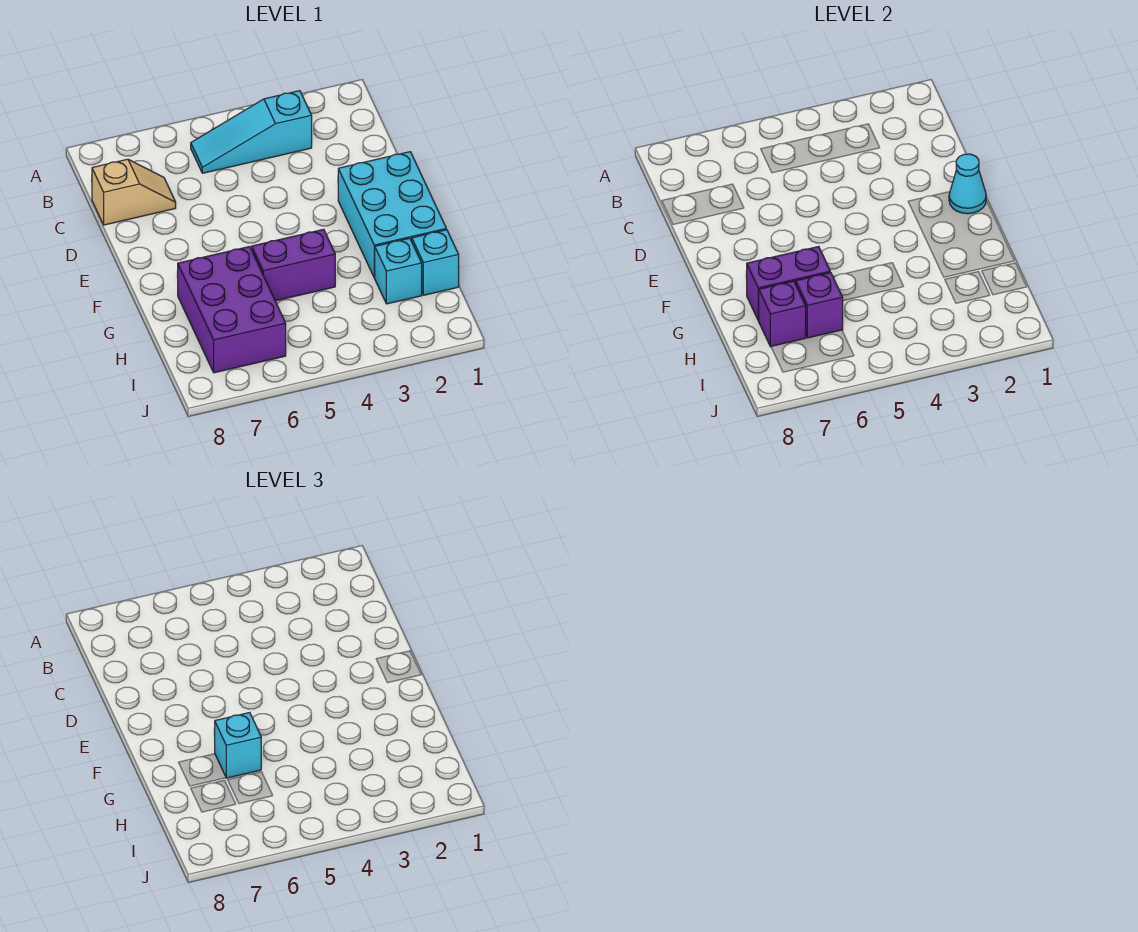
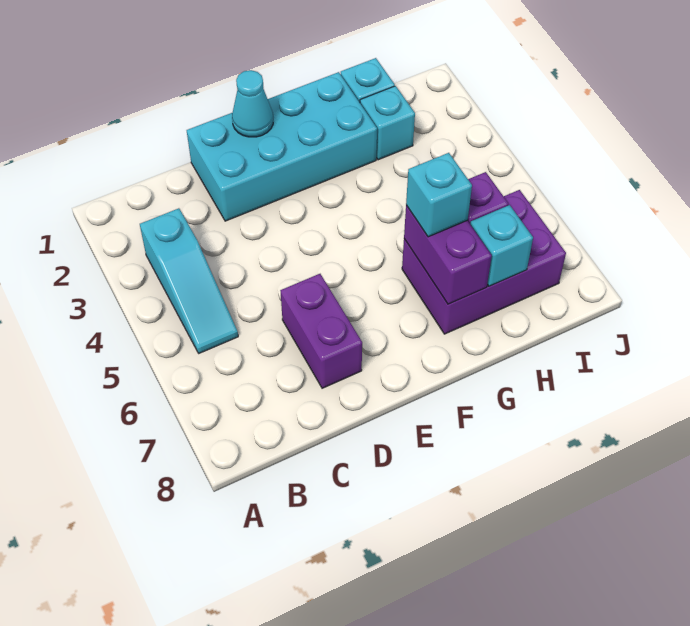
tan 1x2 slope [92,159,176,225] -> none
cyan 2x3 brick [338,152,446,278] -> cyan 2x4 brick [187,72,377,221]
purple 1x2 brick [252,229,335,301] -> purple 1x2 brick moved to [280,274,362,388]
purple 1x1 brick [758,281,806,347] -> cyan 1x1 brick [470,205,533,286]

